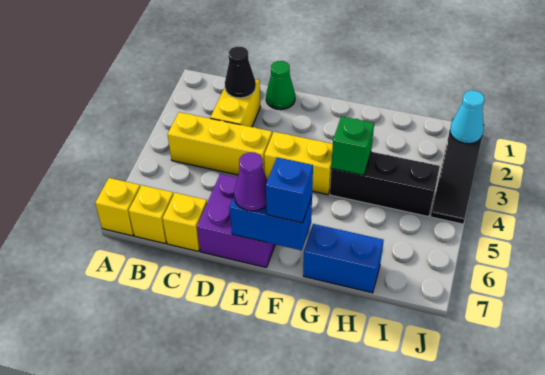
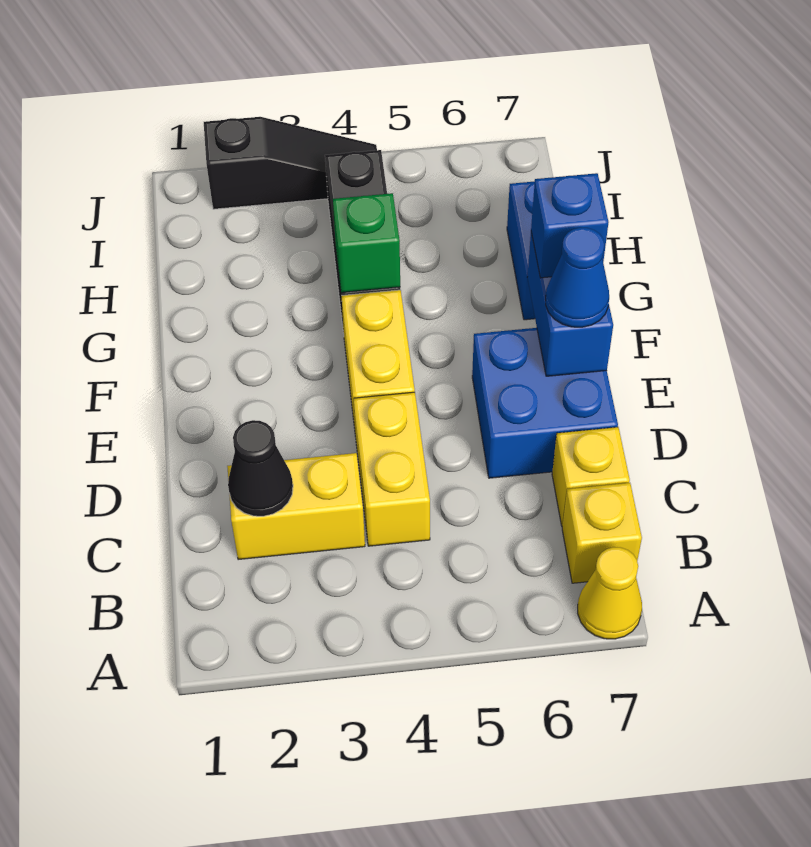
yellow 1x1 brick [95,178,140,236] -> yellow 1x1 cone [578,547,642,639]
yellow 1x3 brick [168,112,272,175] -> yellow 1x2 brick [354,392,430,546]
green 1x1 cone [266,61,295,110] -> none
purple 2x2 brick [197,174,275,268] -> blue 2x2 brick [472,328,618,478]
purple 1x1 cone [234,152,267,211] -> blue 1x1 cone [546,227,609,327]
cyan 1x1 cone [450,90,485,144] -> none

